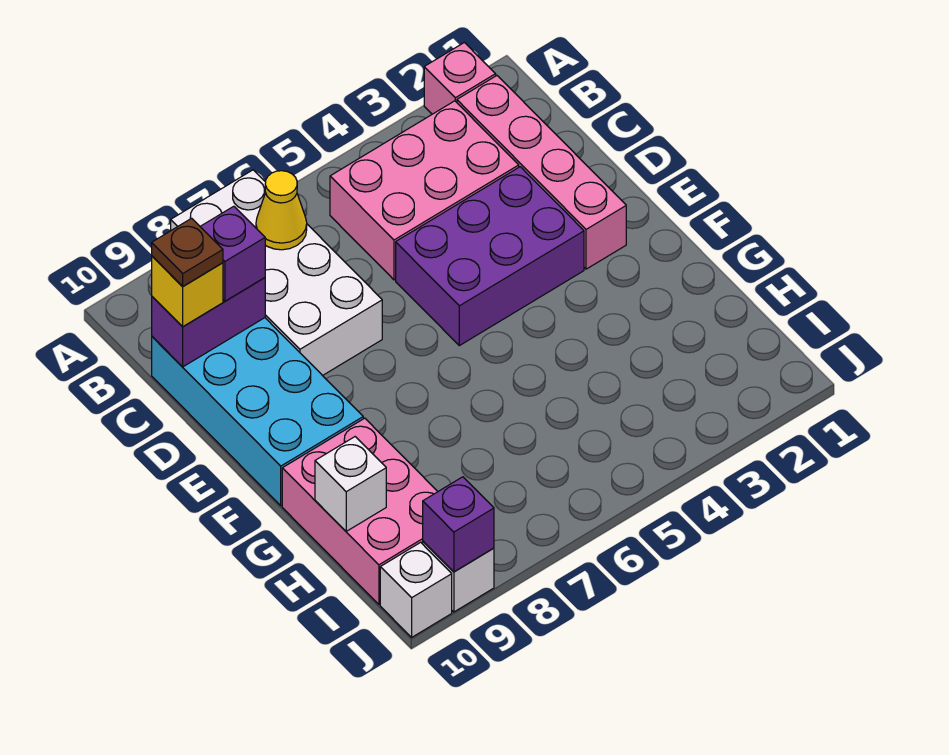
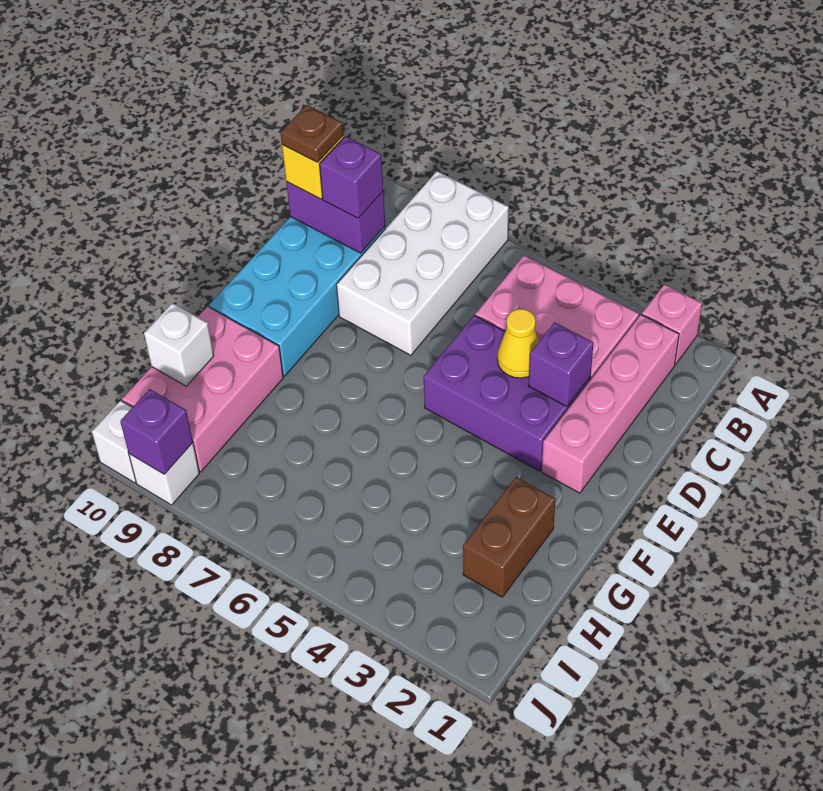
yellow 1x1 cone [256,171,307,250] -> yellow 1x1 cone moved to [497,309,539,378]
none -> purple 1x1 brick [529,322,593,407]
none -> brown 1x2 brick [463,477,555,597]

